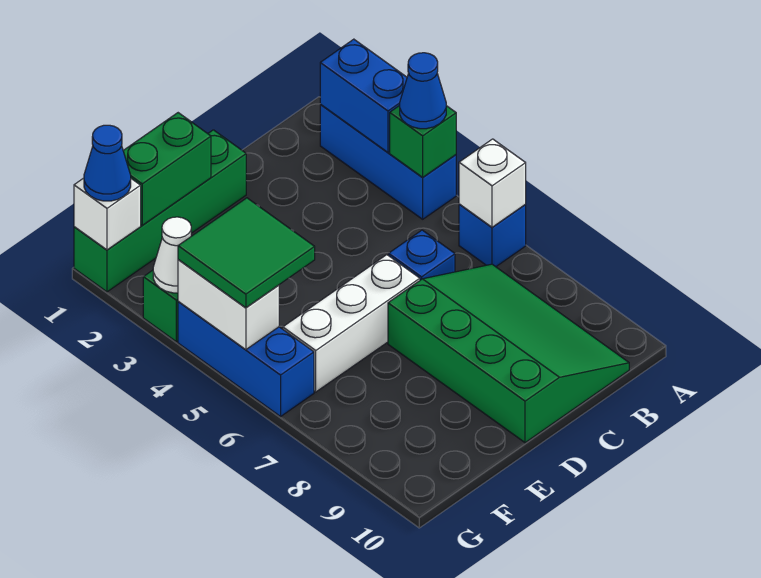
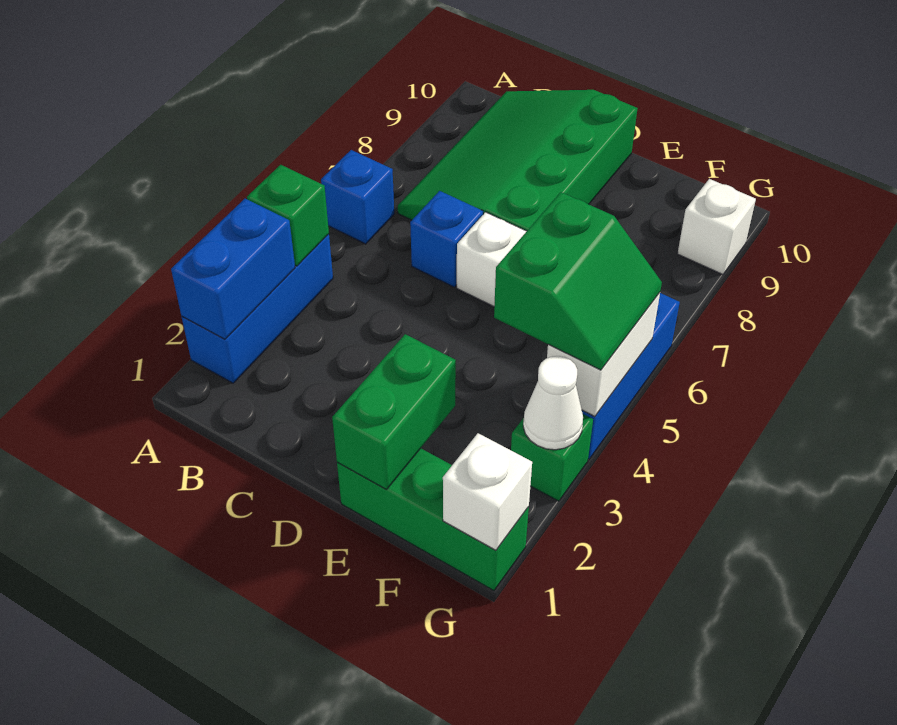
blue 1x1 cone [400,53,446,129] -> none
white 1x1 brick [459,139,526,227] -> white 1x1 brick moved to [678,179,756,275]
green 1x4 brick [74,130,246,292] -> green 1x3 brick [337,448,529,591]
green 1x2 brick [123,113,211,225] -> green 1x2 brick turned to [332,334,456,490]
green 2x2 tile [178,198,315,308] -> green 2x2 slope [494,192,662,370]
blue 1x1 cone [84,125,131,201] -> none

